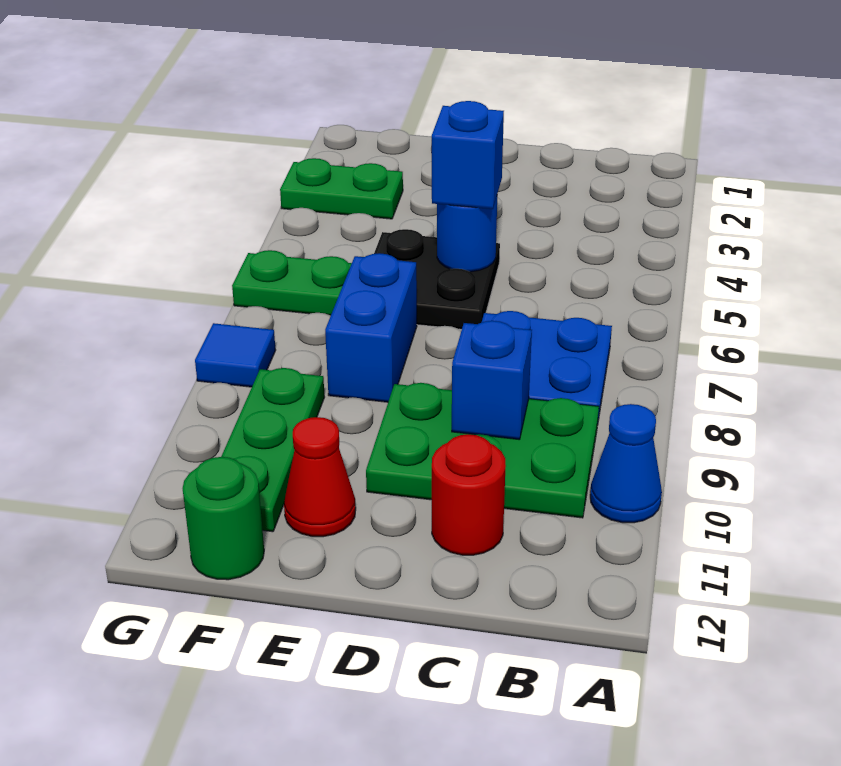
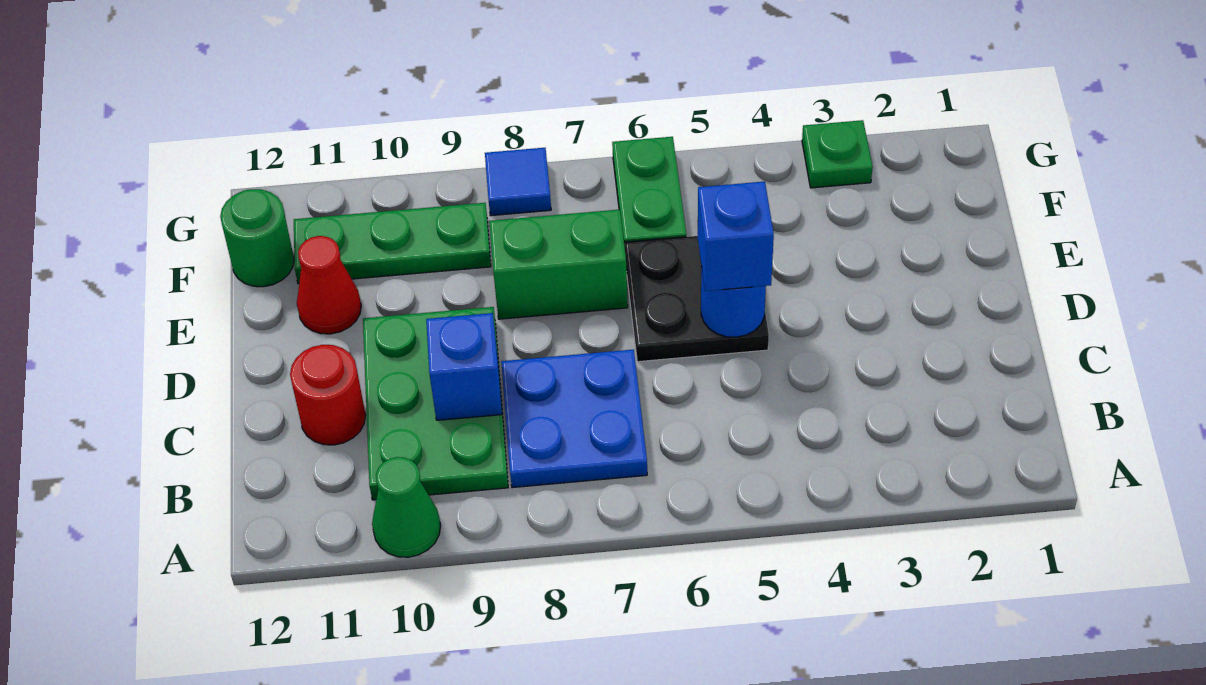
blue 1x1 cone [590,404,662,523] -> green 1x1 cone [372,457,441,557]
blue 1x2 brick [325,253,417,402] -> green 1x2 brick [489,210,628,319]
green 1x2 plate [280,158,403,219] -> green 1x1 plate [802,120,873,188]

